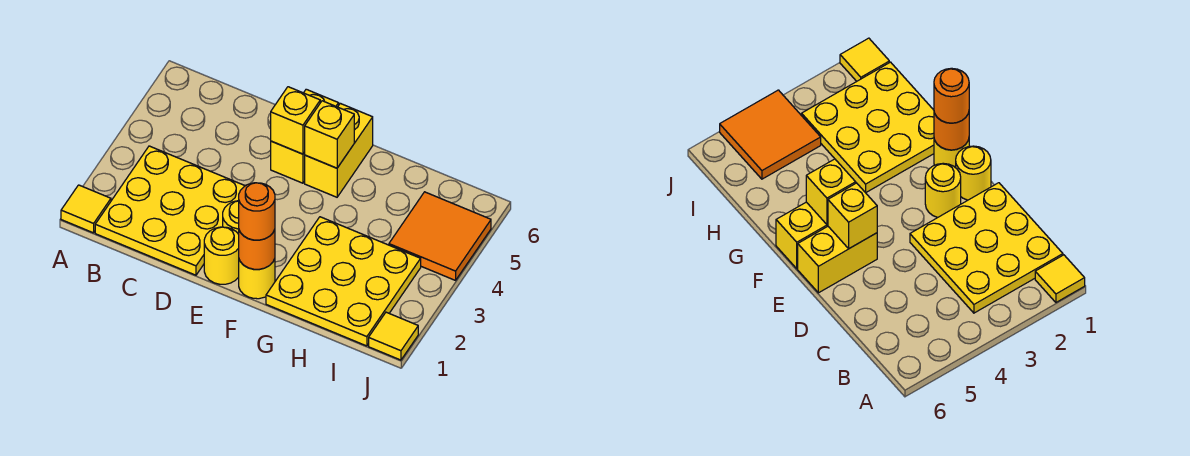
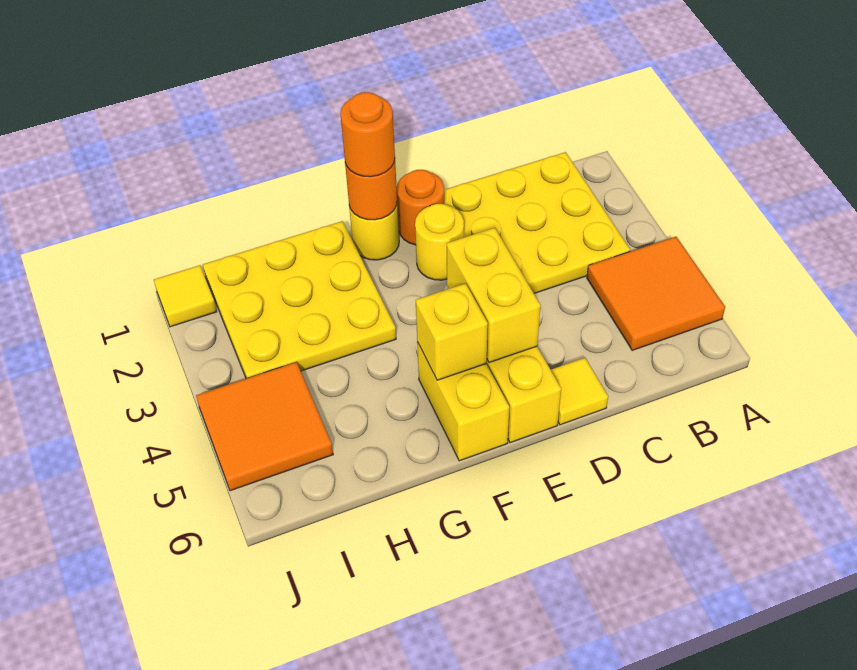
yellow 1x1 tile [61,185,111,233] -> yellow 1x1 tile moved to [551,358,608,425]
none -> orange 2x2 tile [587,237,725,350]
yellow 1x1 round brick [204,227,239,284] -> orange 1x1 round brick [397,170,444,245]
yellow 1x1 brick [271,87,320,154] -> yellow 1x2 brick [447,228,541,363]

